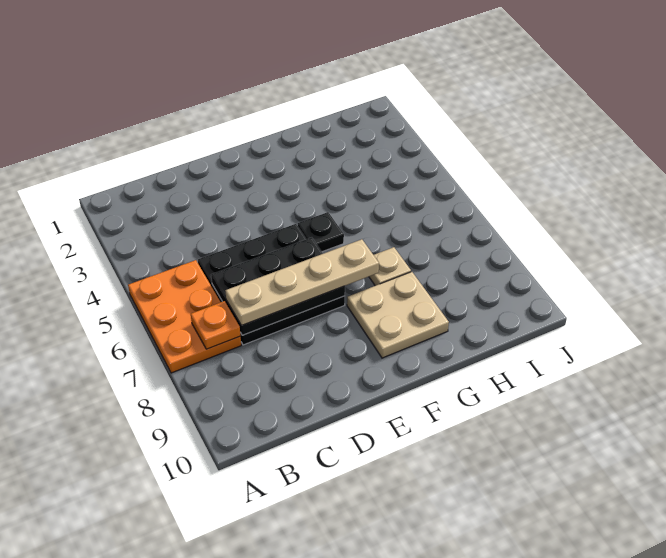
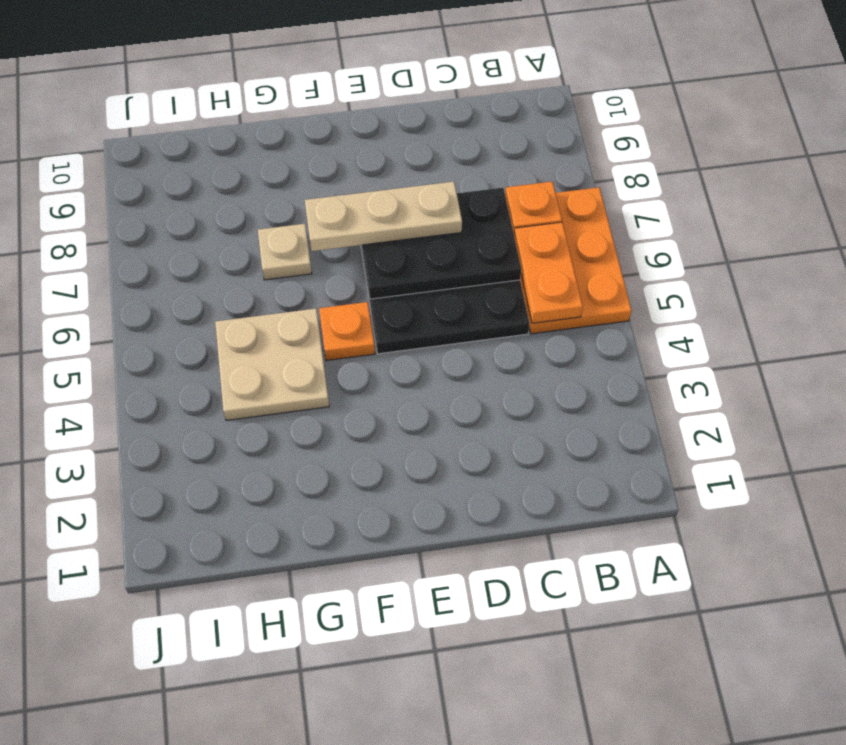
none -> orange 1x2 plate [514,223,583,323]
tan 1x4 plate [225,239,379,326] -> tan 1x3 plate [305,182,462,251]
black 1x1 plate [298,212,344,252] -> orange 1x1 plate [319,302,375,361]
tan 2x2 plate [347,272,449,358] -> tan 2x2 plate moved to [215,309,329,420]

